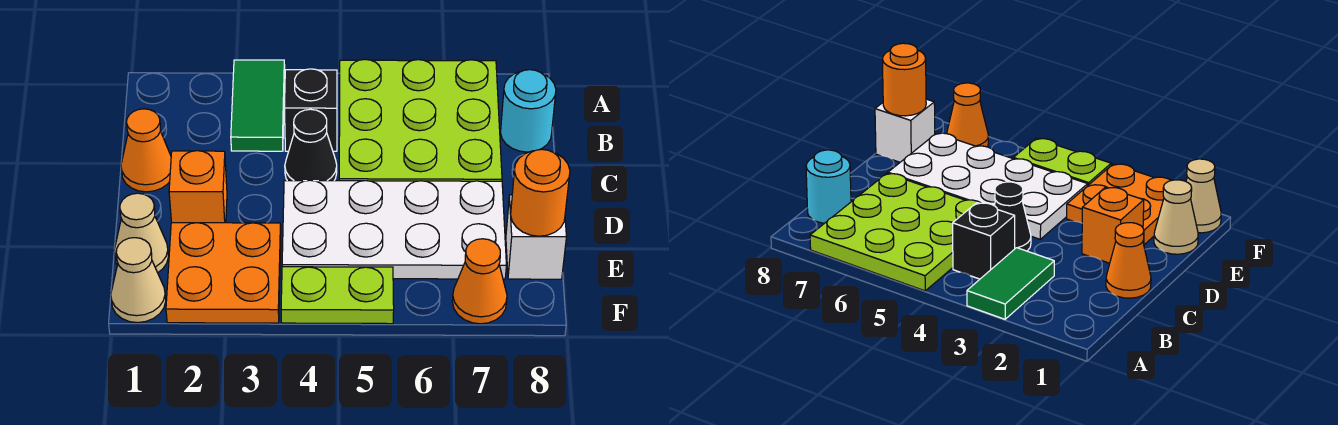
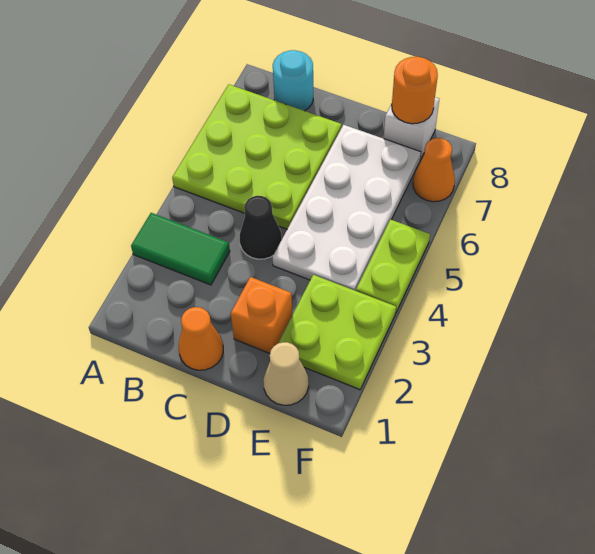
black 1x1 brick [284,69,337,151] -> none
orange 2x2 plate [166,223,281,323] -> lime 2x2 plate [278,275,396,390]
tan 1x1 cone [111,238,166,323] -> none

